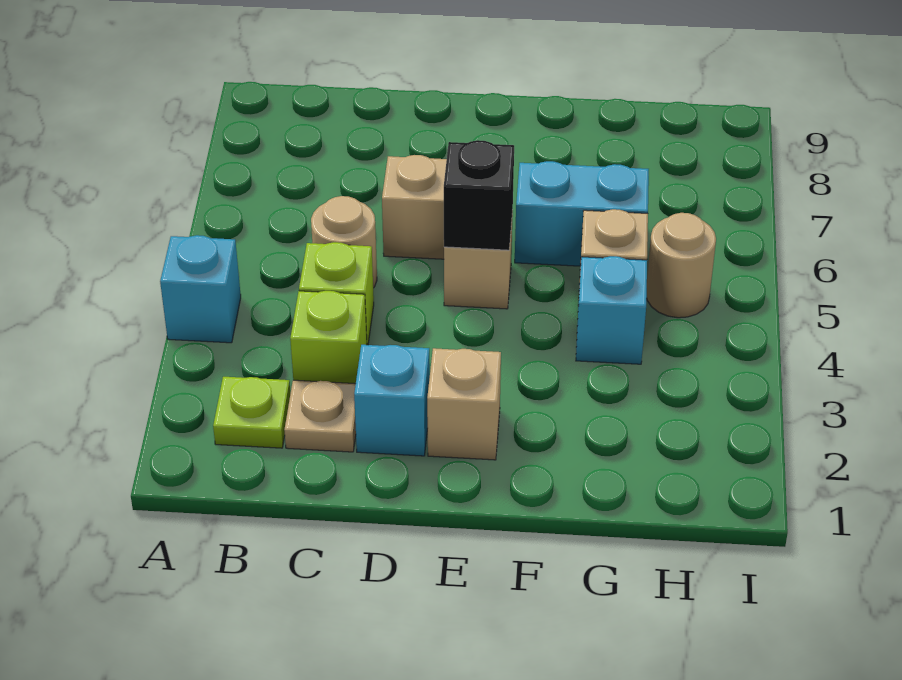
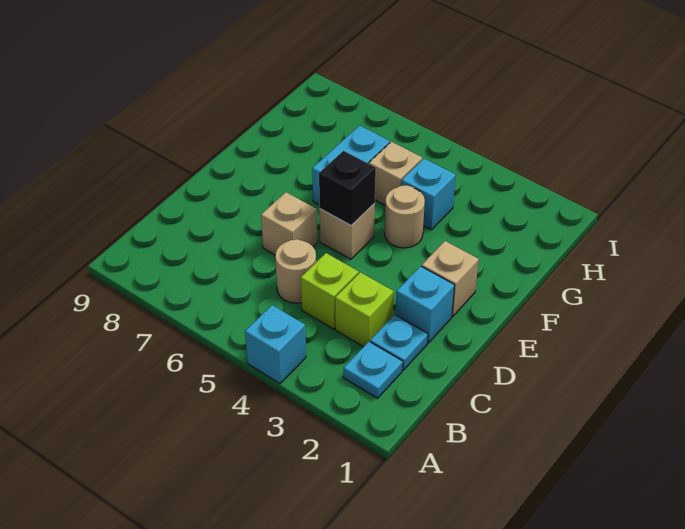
lime 1x1 plate [213,377,290,448] -> cyan 1x1 plate [344,342,403,398]
tan 1x1 plate [284,380,356,452] -> cyan 1x1 plate [370,315,428,370]
tan 1x1 round brick [647,213,716,318] -> tan 1x1 round brick moved to [384,185,425,248]

